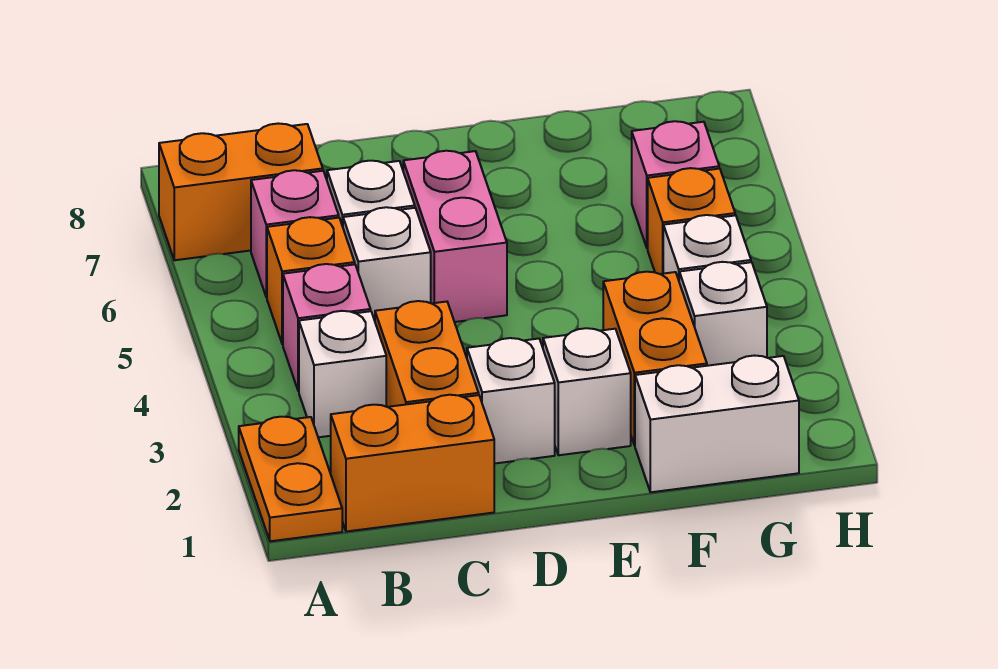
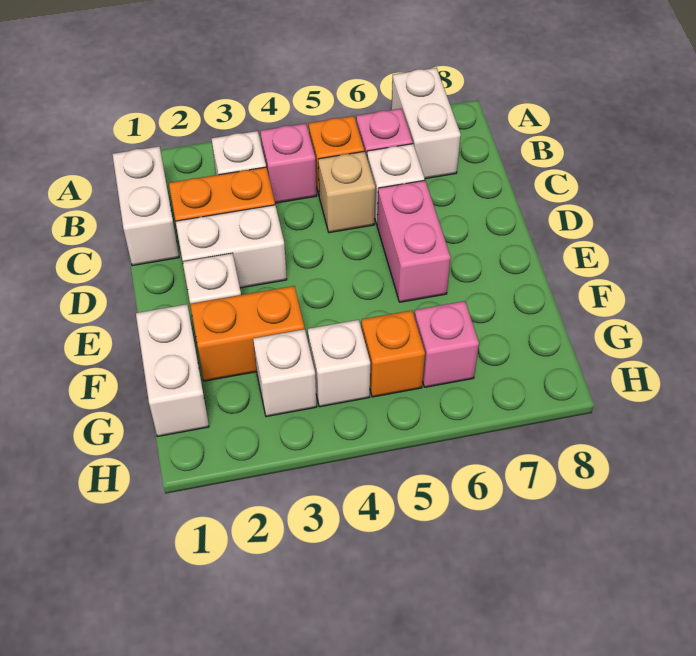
orange 1x2 plate [239,417,342,541] -> none
orange 1x2 brick [159,123,323,260] -> white 1x2 brick [391,68,461,179]
orange 1x2 brick [331,395,494,532] -> white 1x2 brick [112,146,179,266]
white 1x1 brick [343,207,431,321] -> tan 1x1 brick [318,151,375,233]
white 1x1 brick [467,338,555,464] -> white 1x2 brick [176,205,287,288]
pink 1x2 brick [403,151,507,322] -> pink 1x2 brick turned to [377,180,451,302]

